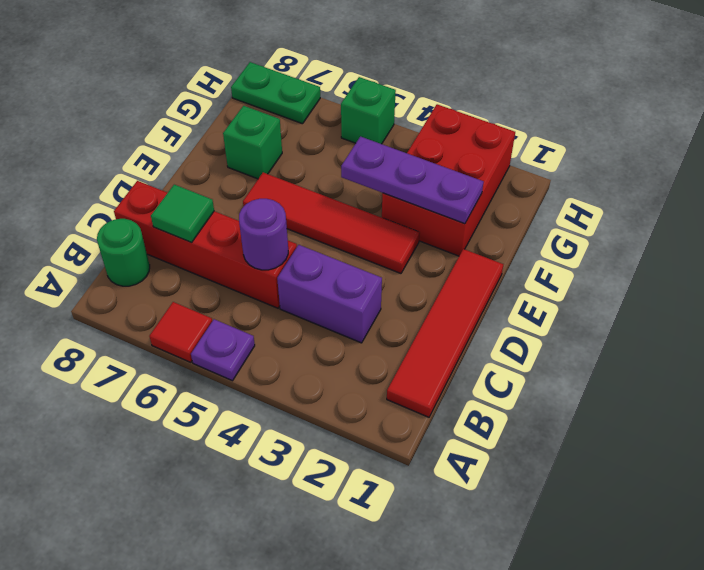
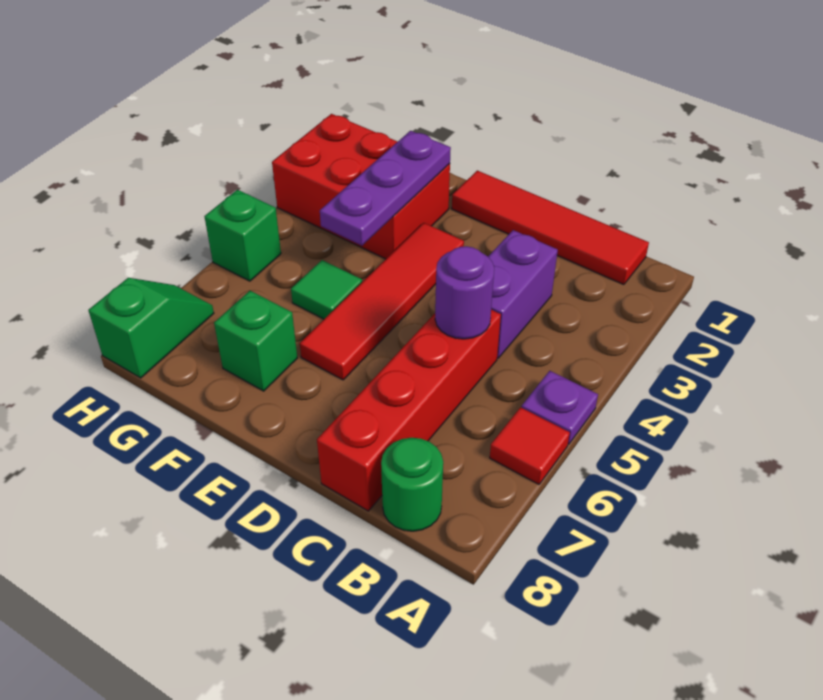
green 1x1 tile [151,185,214,242] -> green 1x1 tile moved to [291,260,362,319]
green 1x2 plate [231,62,320,124] -> green 1x2 slope [88,278,214,378]

